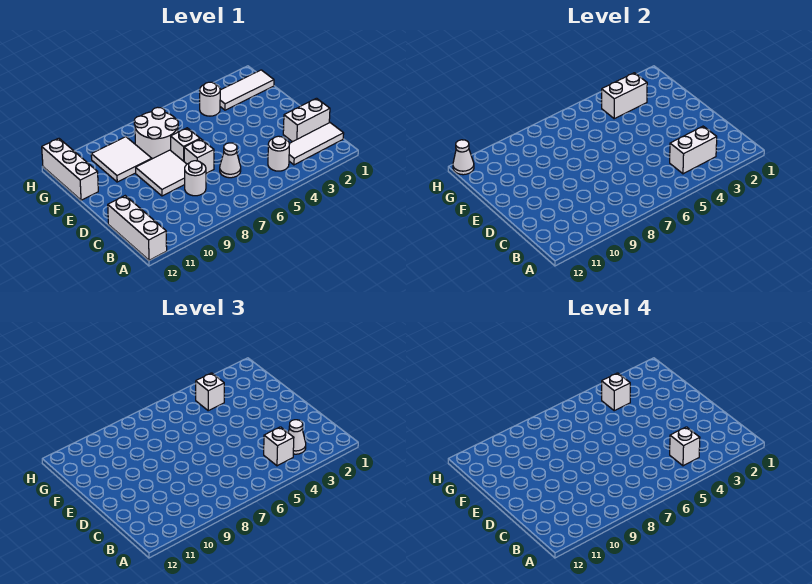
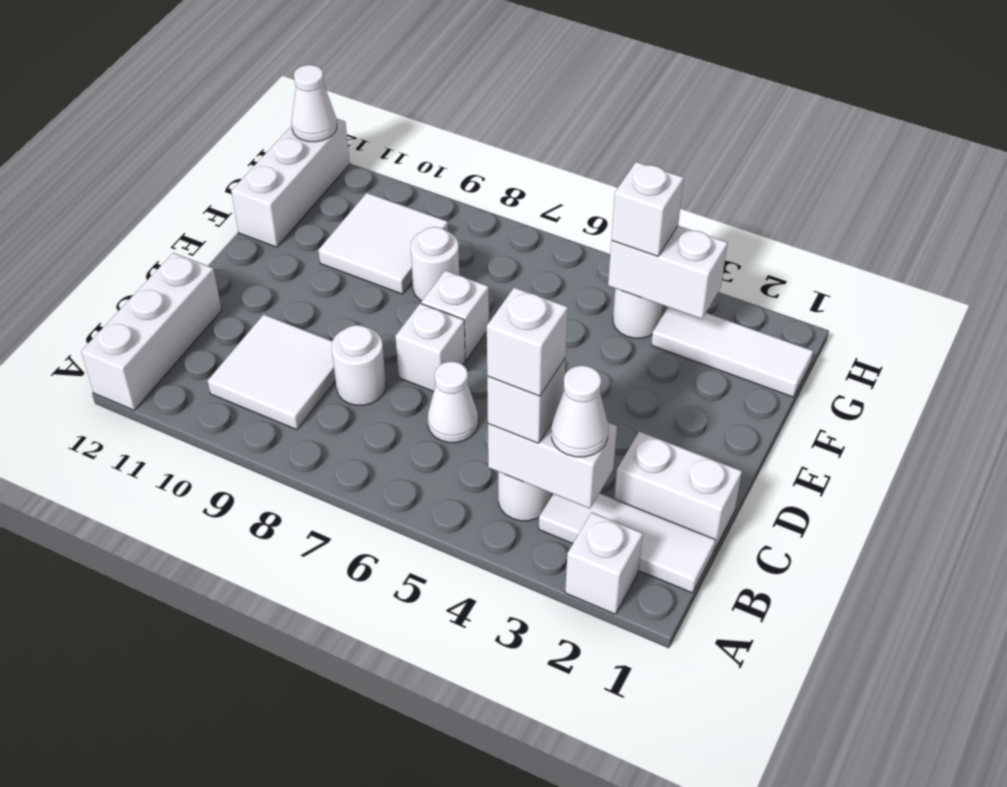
white 2x2 tile [136,150,187,196] -> white 2x2 tile moved to [208,315,336,430]
white 2x2 round brick [134,107,178,159] -> white 1x1 round brick [411,227,459,301]
white 1x1 brick [602,373,630,411] -> white 1x1 brick moved to [565,513,643,614]

